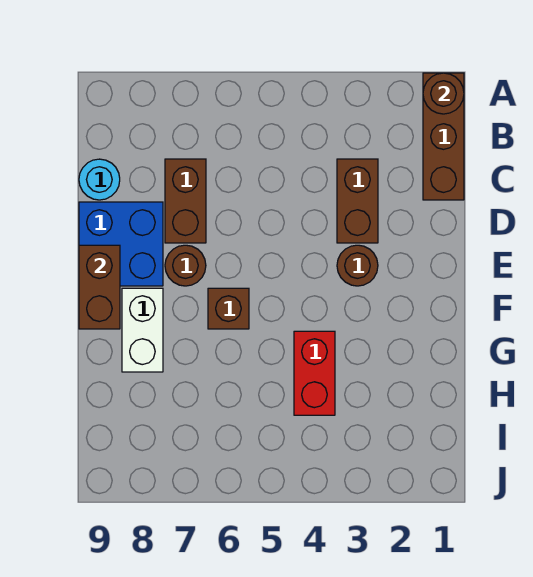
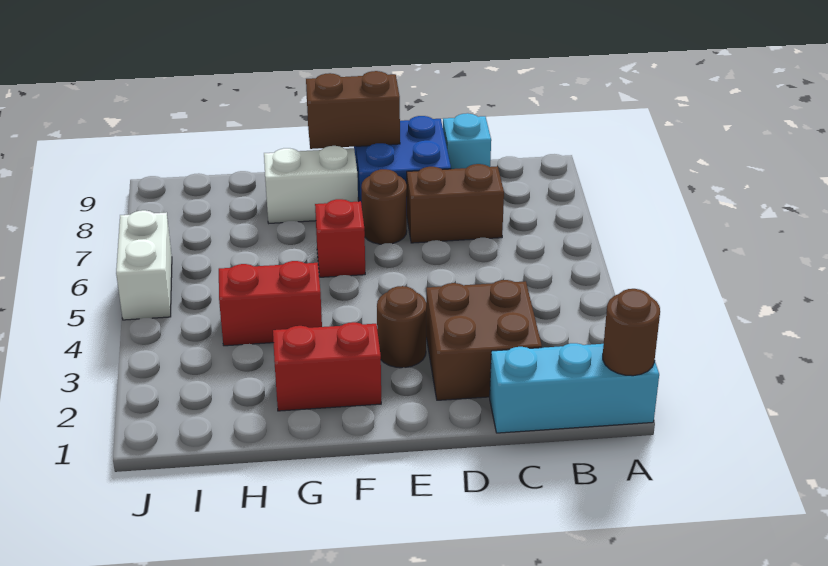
brown 1x3 brick [423,73,464,200] -> cyan 1x3 brick [490,343,659,433]
brown 1x2 brick [337,159,378,243] -> brown 2x2 brick [426,280,542,400]
cyan 1x1 round brick [79,159,120,200] -> cyan 1x1 brick [443,113,491,169]
none -> red 1x2 brick [273,322,381,411]
brown 1x1 brick [208,288,249,329] -> red 1x1 brick [315,199,365,277]
none -> white 1x2 brick [116,210,172,320]

